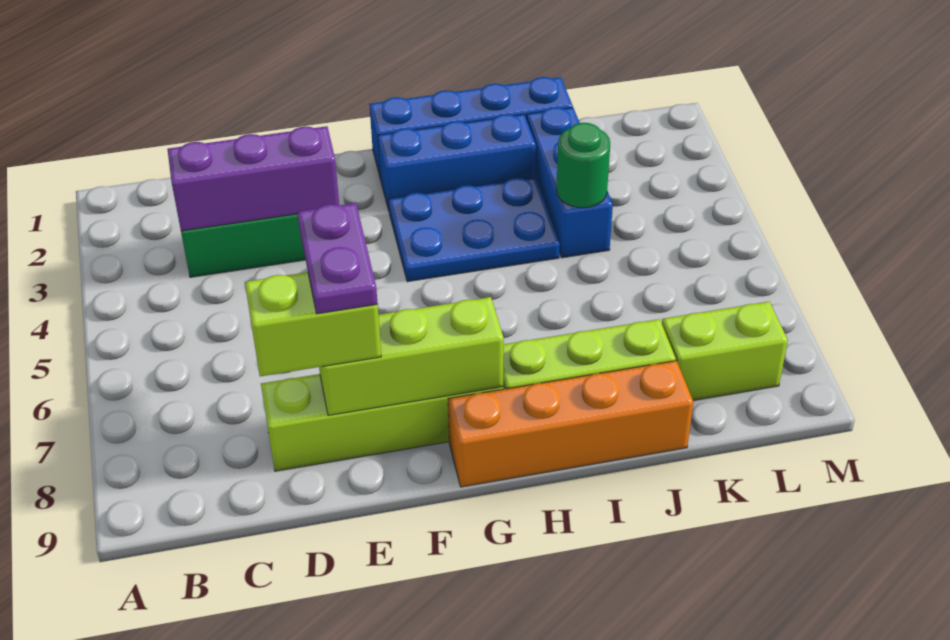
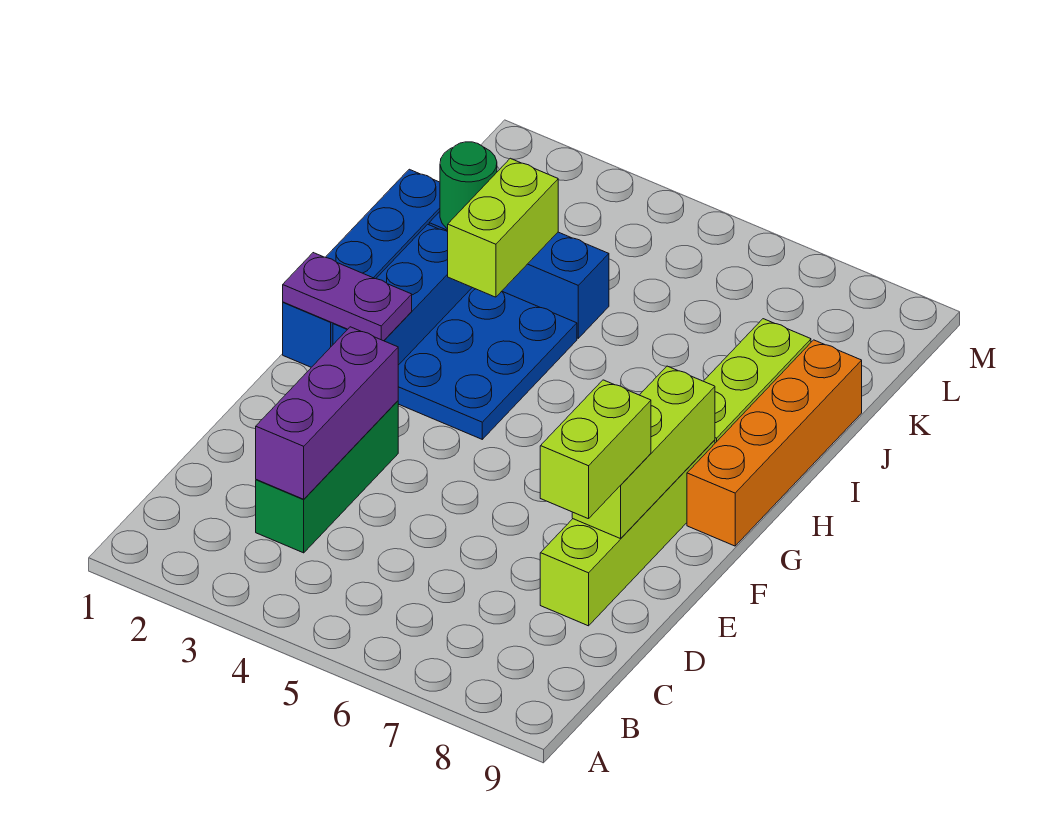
purple 1x2 plate [297,203,378,314] -> purple 1x2 plate moved to [283,253,412,341]
green 1x1 round brick [557,123,610,208] -> green 1x1 round brick moved to [440,142,497,229]
lime 1x2 brick [662,302,788,401] -> lime 1x2 brick moved to [448,158,558,297]

